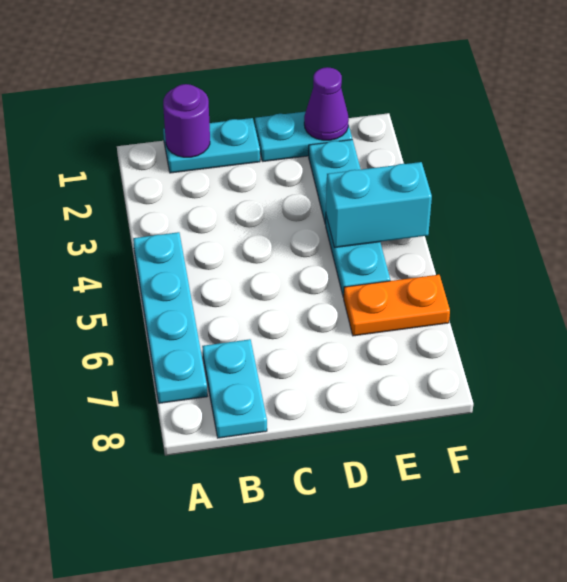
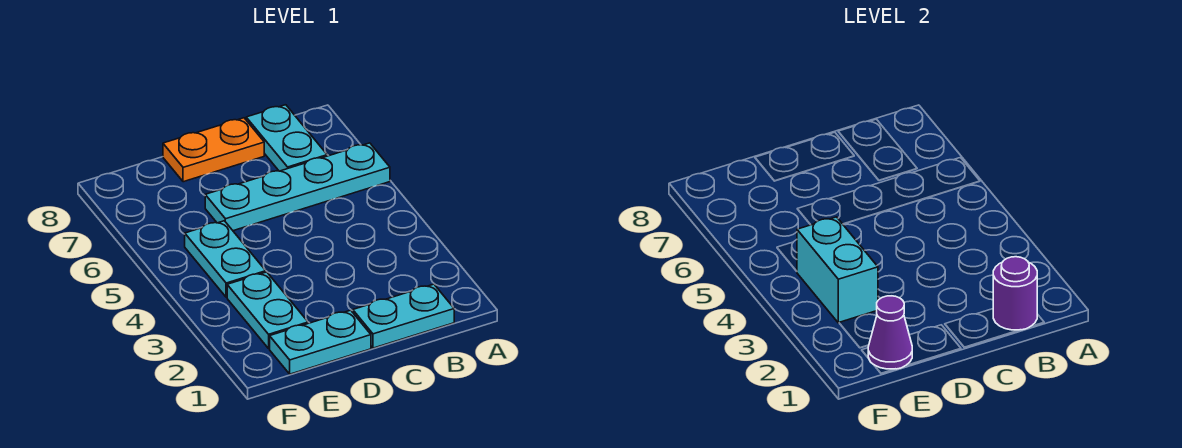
cyan 1x4 plate [133,232,207,403] -> cyan 1x4 plate turned to [205,143,390,231]
cyan 1x2 brick [326,162,432,248] -> cyan 1x2 brick turned to [797,217,878,323]
orange 1x2 plate [343,275,450,336] -> orange 1x2 plate moved to [163,118,264,182]

